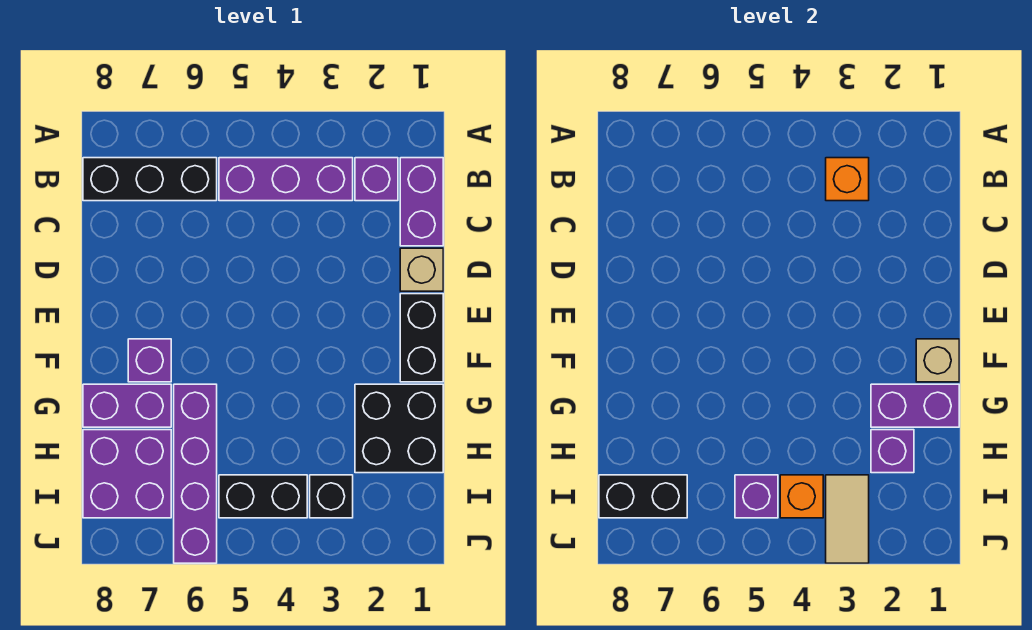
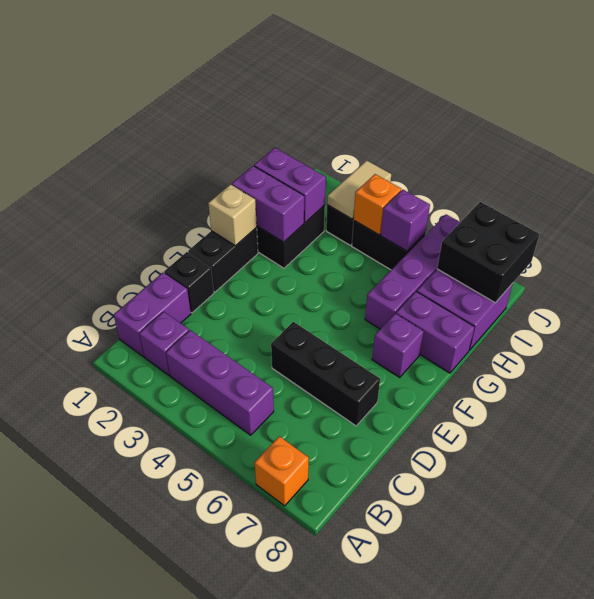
orange 1x1 brick [826,158,869,201] -> orange 1x1 brick moved to [255,436,309,506]
black 1x3 brick [83,158,217,201] -> black 1x3 brick moved to [271,322,380,426]
tan 1x1 brick [400,248,443,291] -> black 1x1 brick [164,252,214,313]
purple 1x1 brick [871,430,914,473] -> purple 1x2 brick [254,148,326,222]
black 1x2 brick [599,475,687,518] -> black 2x2 brick [437,202,539,303]

